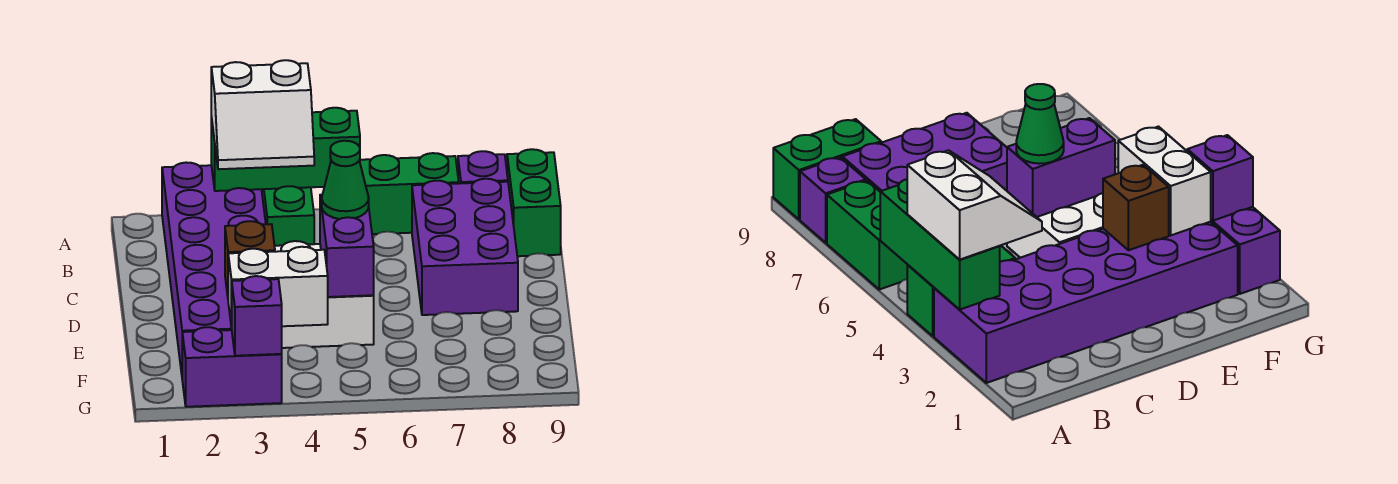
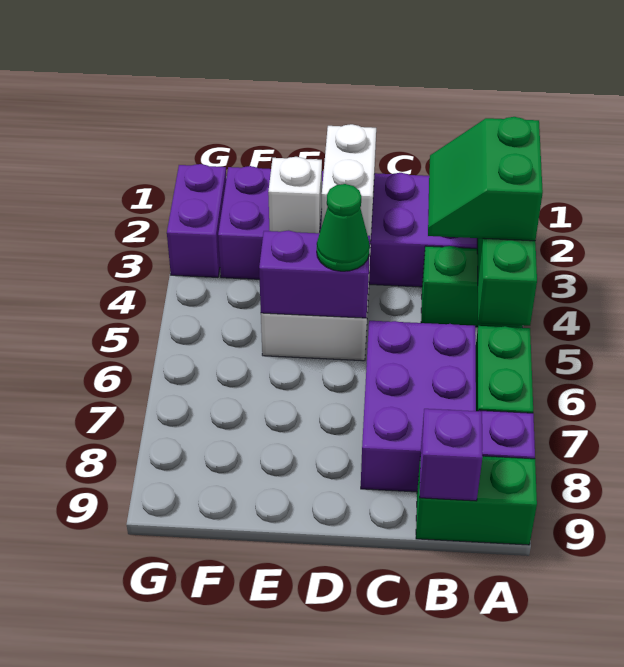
white 2x2 slope [211,60,314,169] -> green 2x2 slope [428,117,543,241]
purple 2x3 brick [412,179,518,315] -> purple 2x3 brick turned to [361,321,476,492]
brown 1x1 brick [225,221,275,296] -> white 1x1 brick [268,157,322,233]
white 1x2 brick [228,247,328,328] -> white 1x2 brick moved to [321,124,376,241]
purple 1x1 brick [232,276,282,356] -> purple 1x1 brick moved to [419,409,483,501]

